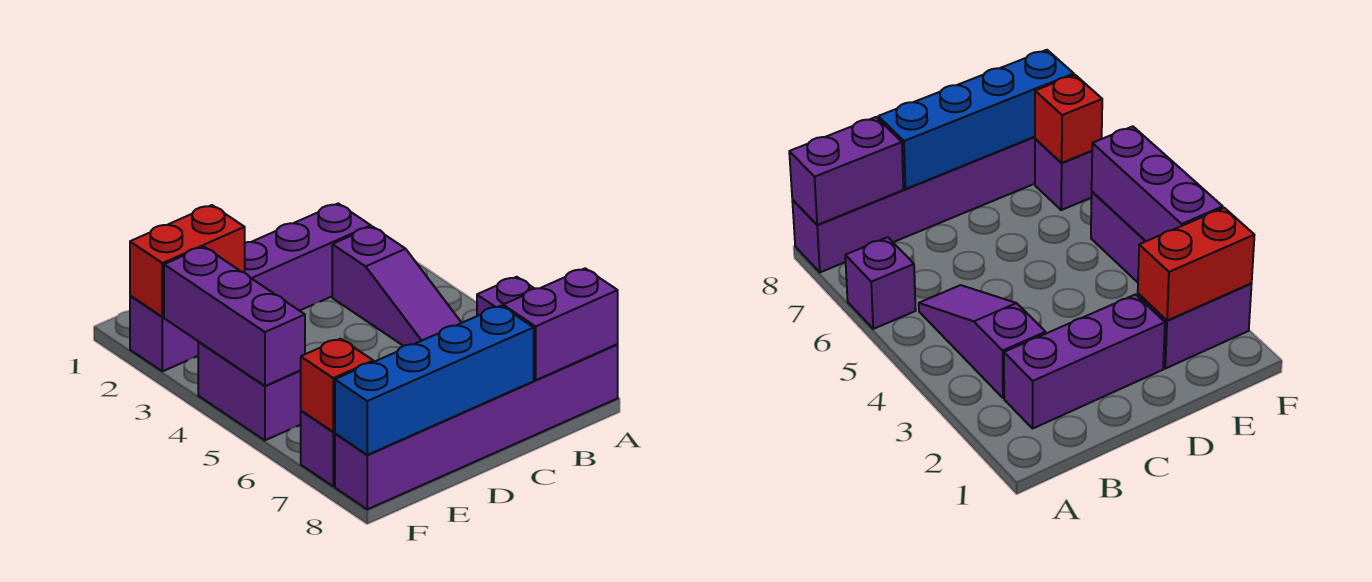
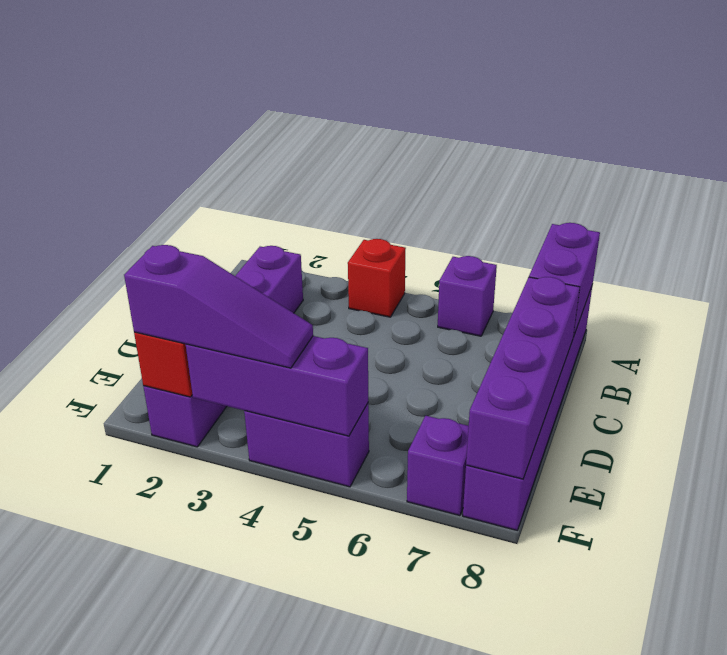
purple 1x3 slope [332,226,461,346] -> purple 1x3 slope moved to [124,245,313,368]
blue 1x4 brick [335,306,534,455] -> purple 1x4 brick [466,277,580,479]
red 1x1 brick [301,339,373,432] -> red 1x1 brick moved to [348,239,406,317]

